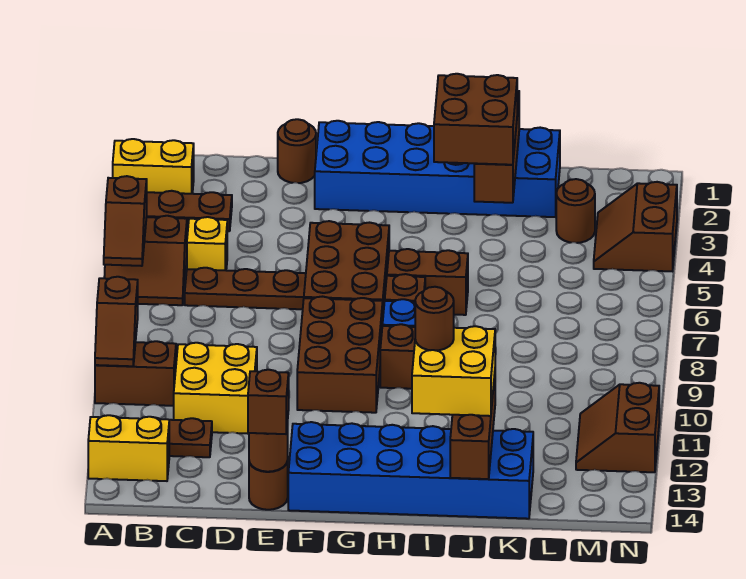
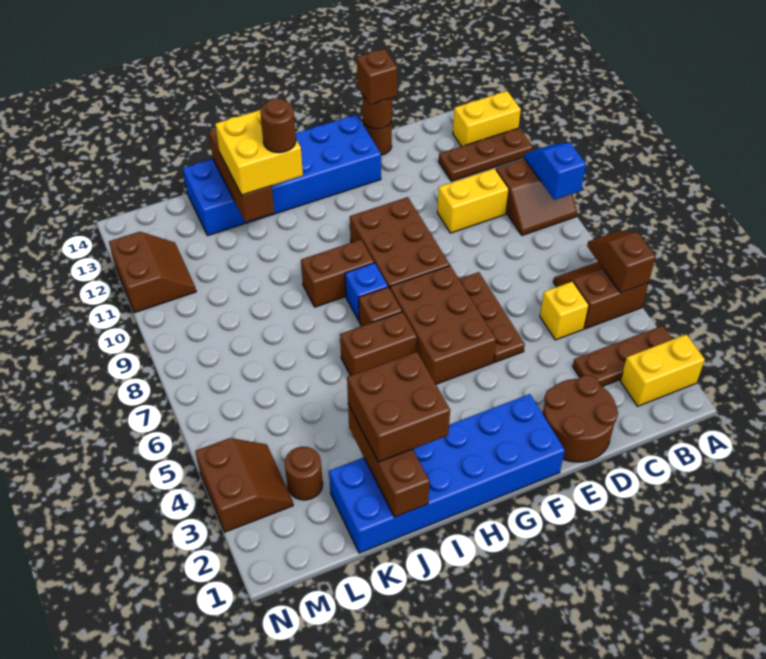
brown 1x2 slope [95,277,138,366] -> blue 1x2 slope [524,143,586,200]
brown 1x3 plate [185,268,306,309] -> brown 1x3 plate turned to [459,272,525,362]
yellow 2x2 brick [174,343,257,434] -> yellow 1x2 brick [437,168,509,233]
brown 1x1 round brick [278,119,316,183] -> brown 2x2 round brick [543,375,618,462]

